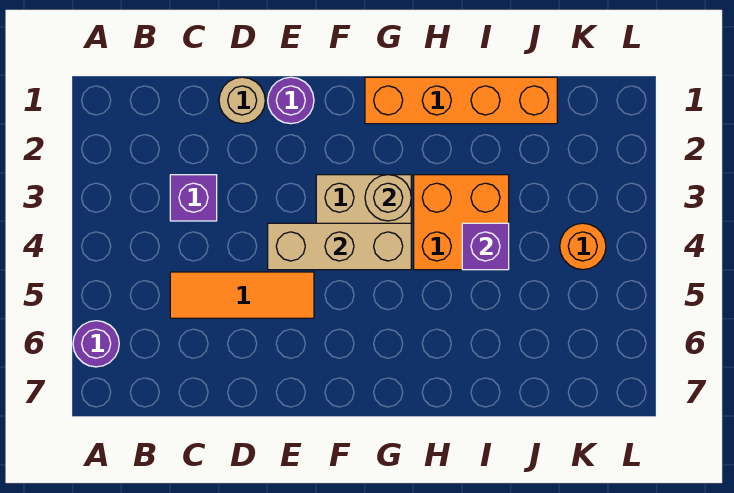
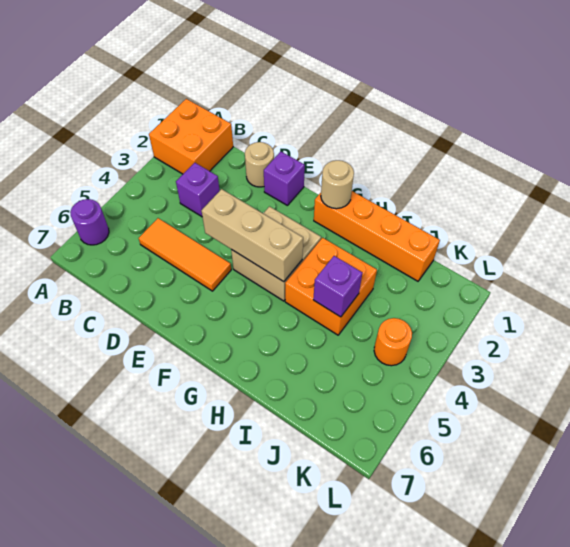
none -> orange 2x2 brick [149,99,233,174]
purple 1x1 round brick [268,77,314,124] -> purple 1x1 brick [264,152,305,206]
tan 1x1 round brick [365,175,411,221] -> tan 1x1 round brick moved to [321,160,354,209]

